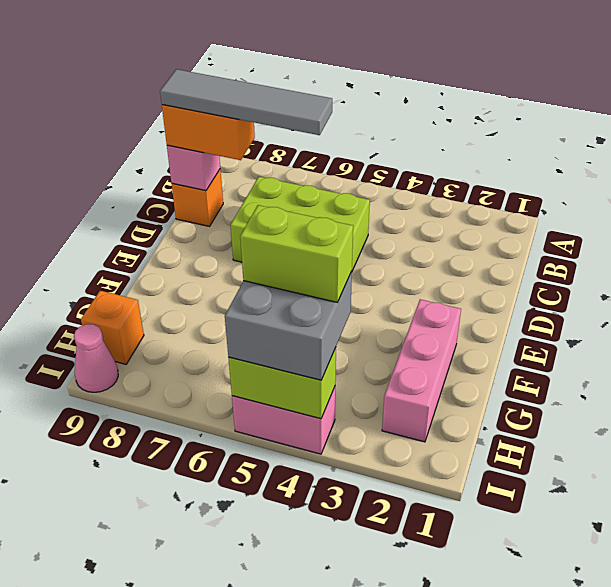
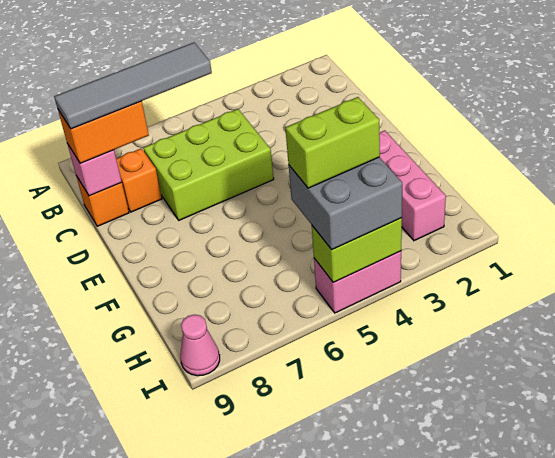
orange 1x1 brick [81,291,144,364] -> orange 1x1 brick moved to [116,148,162,212]

